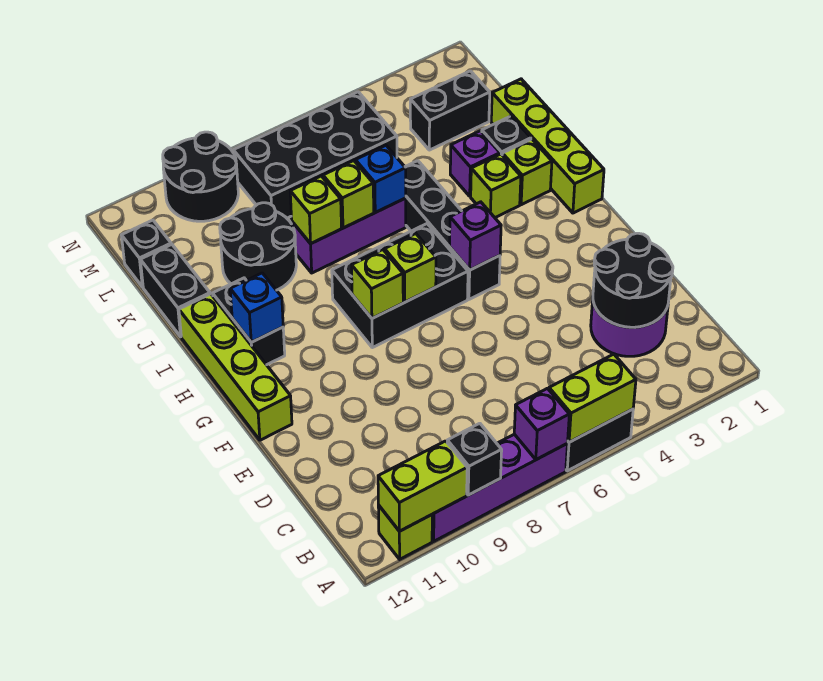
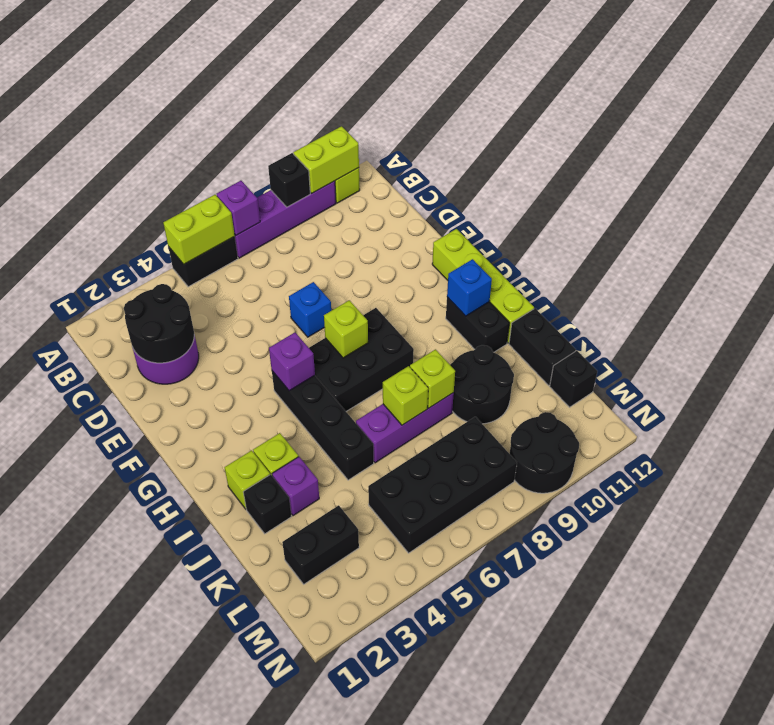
lime 1x1 brick [352,250,403,318] -> none
lime 1x4 brick [491,79,604,213] -> none
blue 1x1 brick [355,145,406,212] -> blue 1x1 brick moved to [289,282,331,337]

